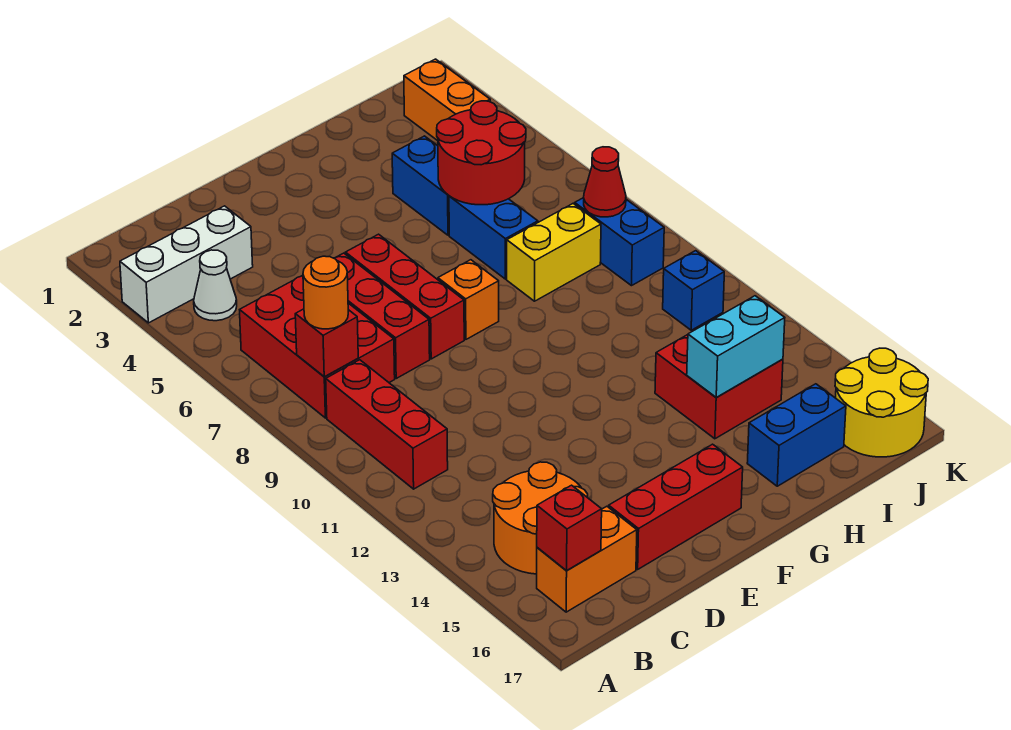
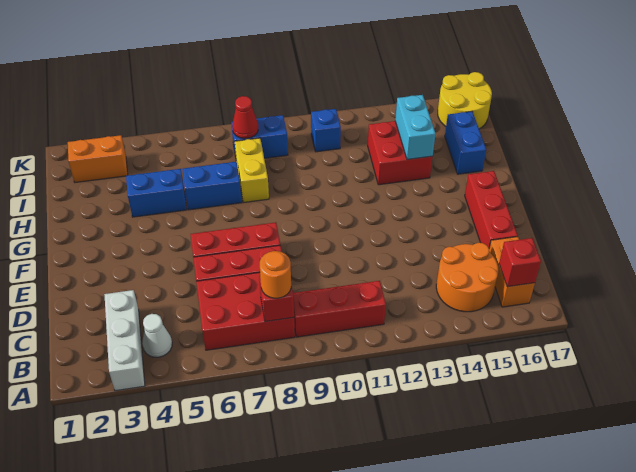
orange 1x1 brick [438,260,499,339] -> none
red 2x2 round brick [437,101,526,205] -> none

